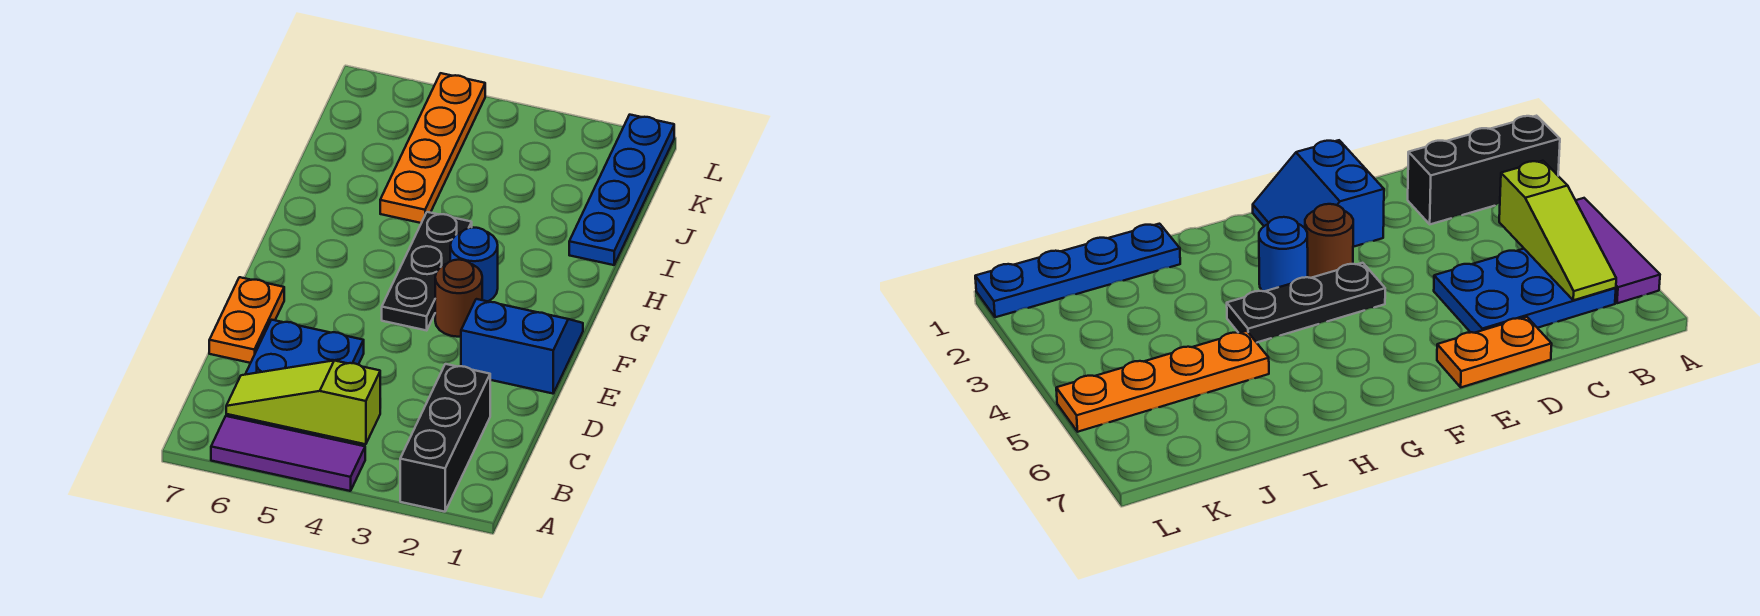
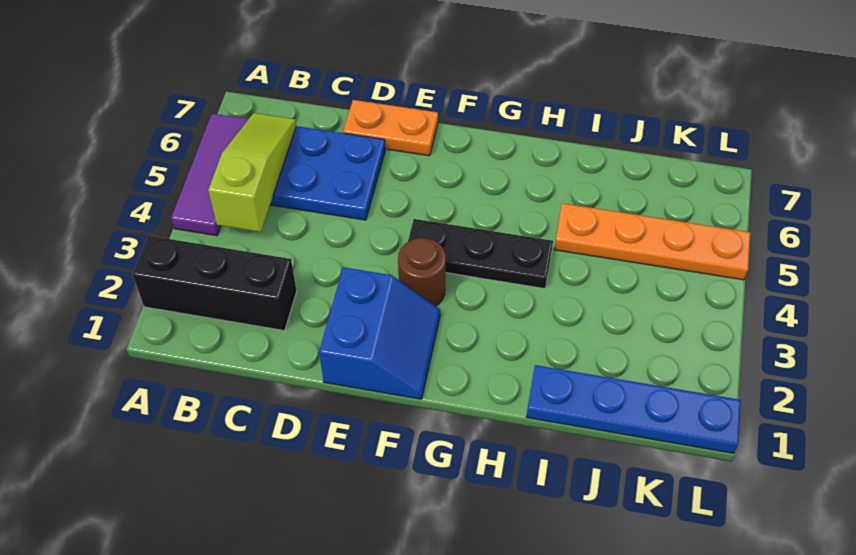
blue 1x1 round brick [450,228,498,301] -> none

